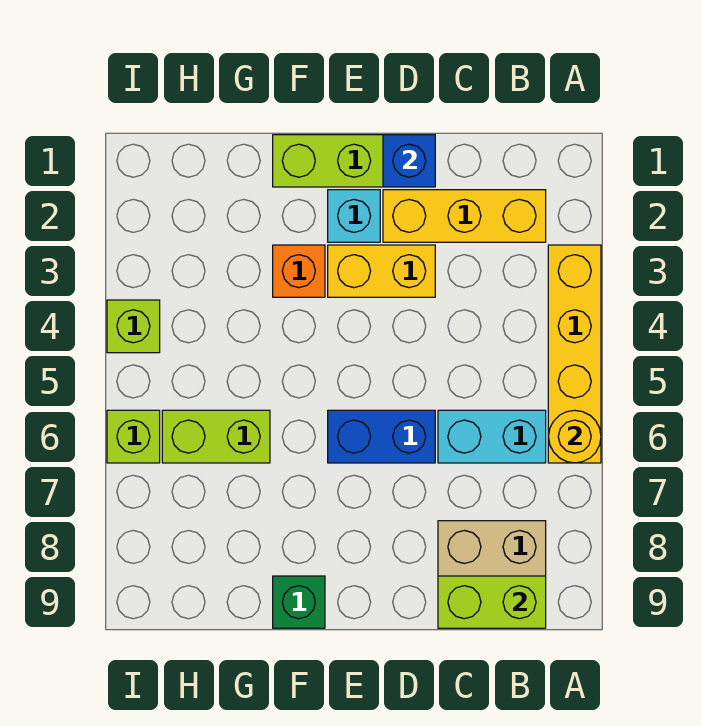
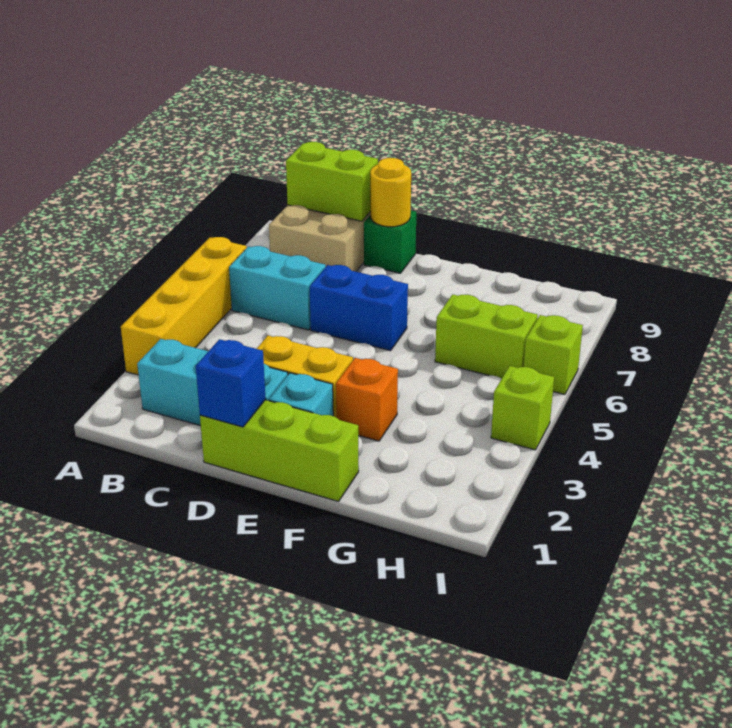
yellow 1x1 round brick [549,410,601,463] -> yellow 1x1 round brick moved to [370,158,411,227]
yellow 1x3 brick [383,190,546,242] -> cyan 1x3 brick [137,339,288,426]
green 1x1 brick [273,576,325,628] -> green 1x1 brick moved to [364,210,416,273]

